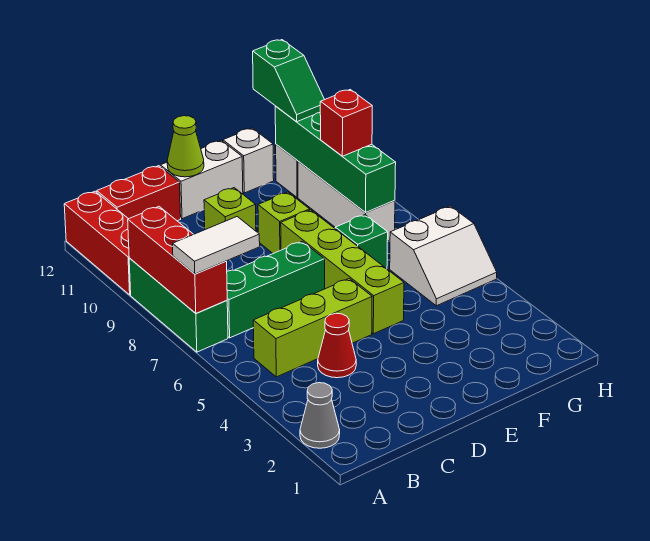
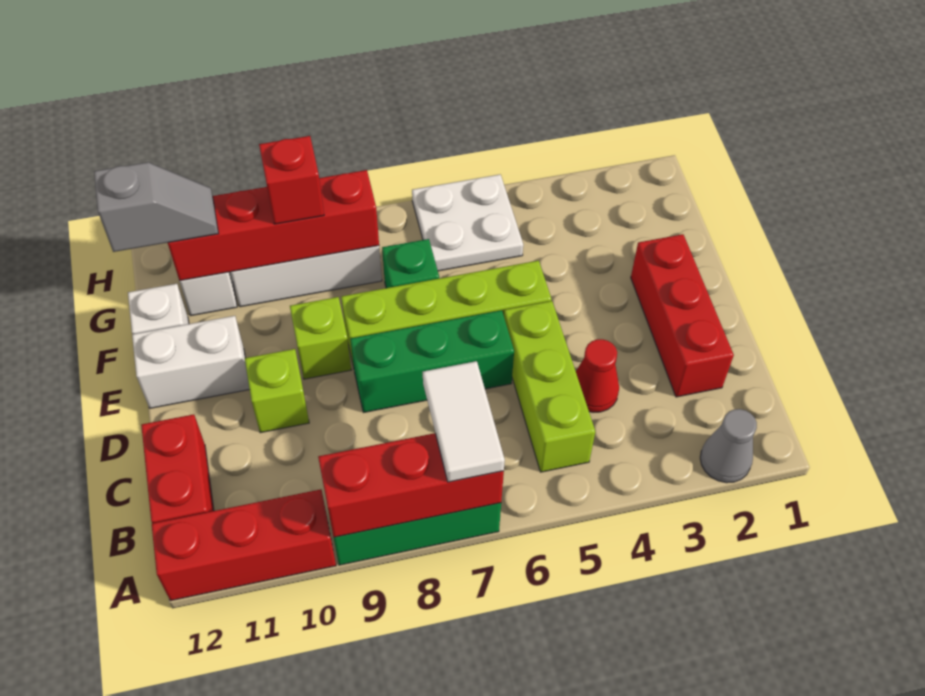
green 1x3 brick [227,241,325,338] -> green 1x3 brick turned to [350,310,514,413]
none -> red 1x3 brick [631,234,734,397]
white 1x2 brick [160,140,243,219] -> white 1x2 brick turned to [132,316,250,408]
lime 1x1 cone [167,116,204,177] -> none
white 2x2 slope [390,206,497,306] -> white 2x2 plate [412,175,523,271]
green 1x4 brick [275,106,396,213] -> red 1x4 brick [168,170,379,281]
green 1x2 slope [253,40,324,122] -> grey 1x2 slope [94,162,218,252]

